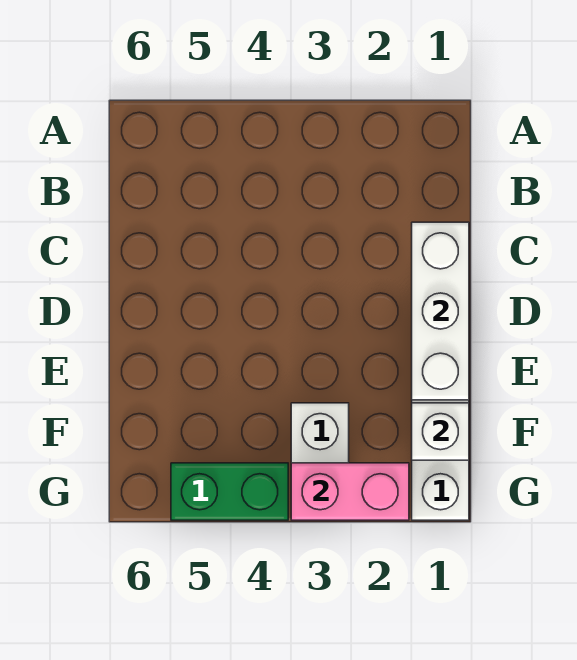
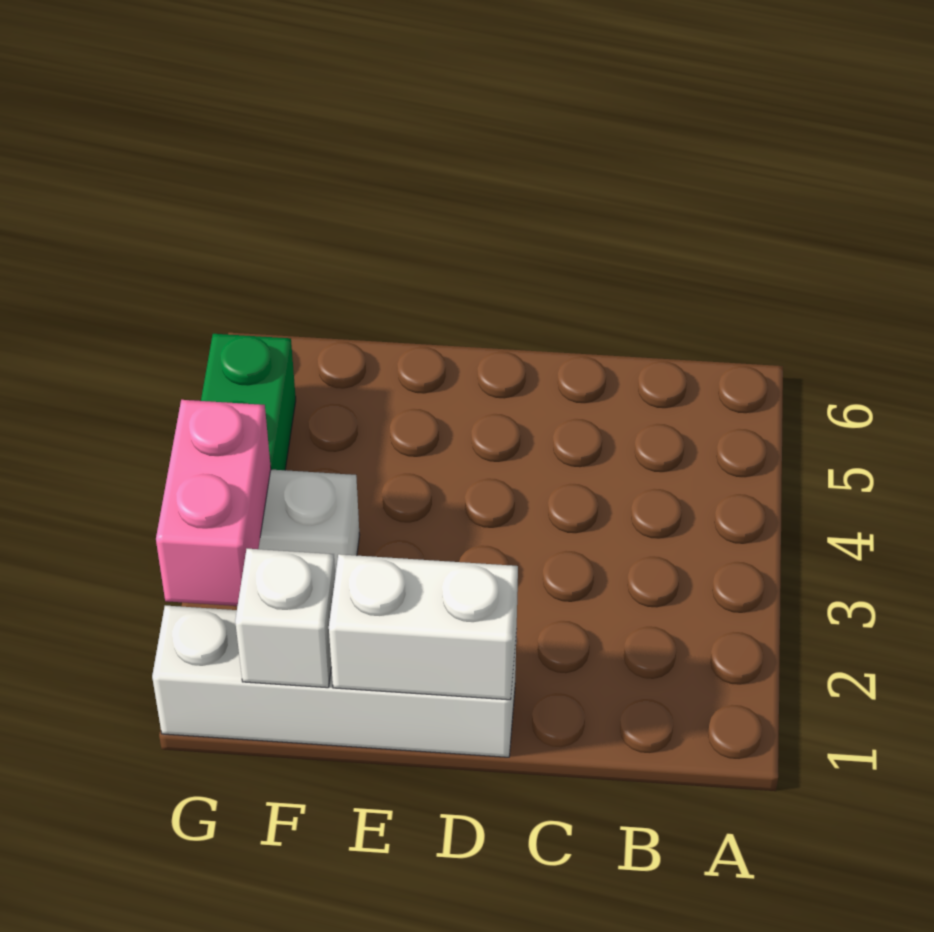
white 1x3 brick [412,222,469,400] -> white 1x2 brick [329,554,518,700]

